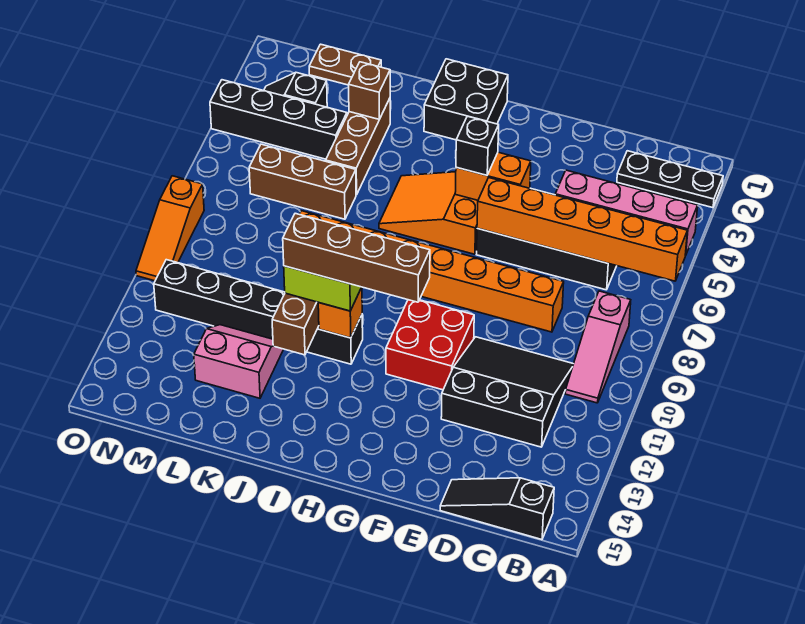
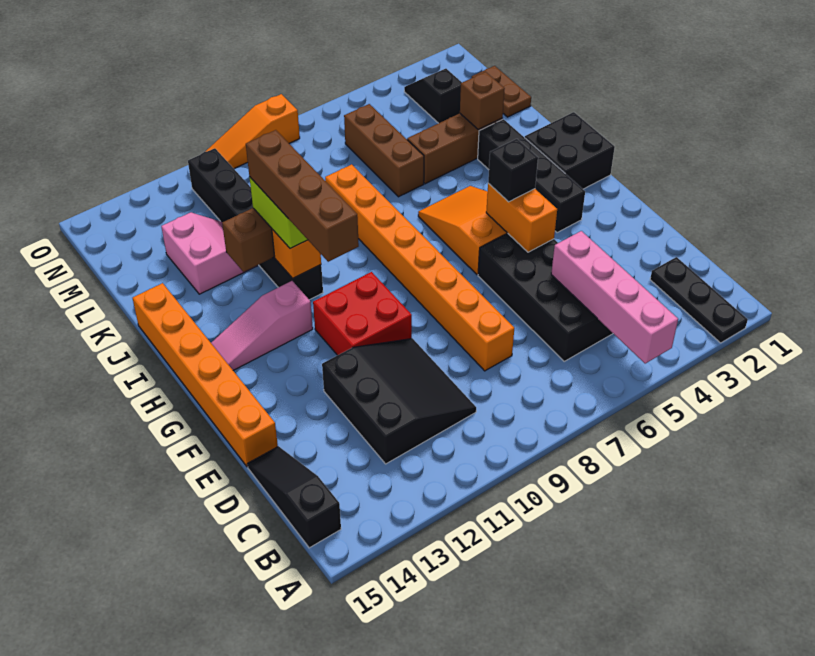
orange 1x6 brick [477,178,687,281] -> orange 1x6 brick moved to [133,283,278,467]
pink 1x3 slope [565,291,631,403] -> pink 1x3 slope moved to [211,281,313,370]
black 1x4 brick [210,80,347,159] -> black 1x4 brick moved to [478,119,585,233]

